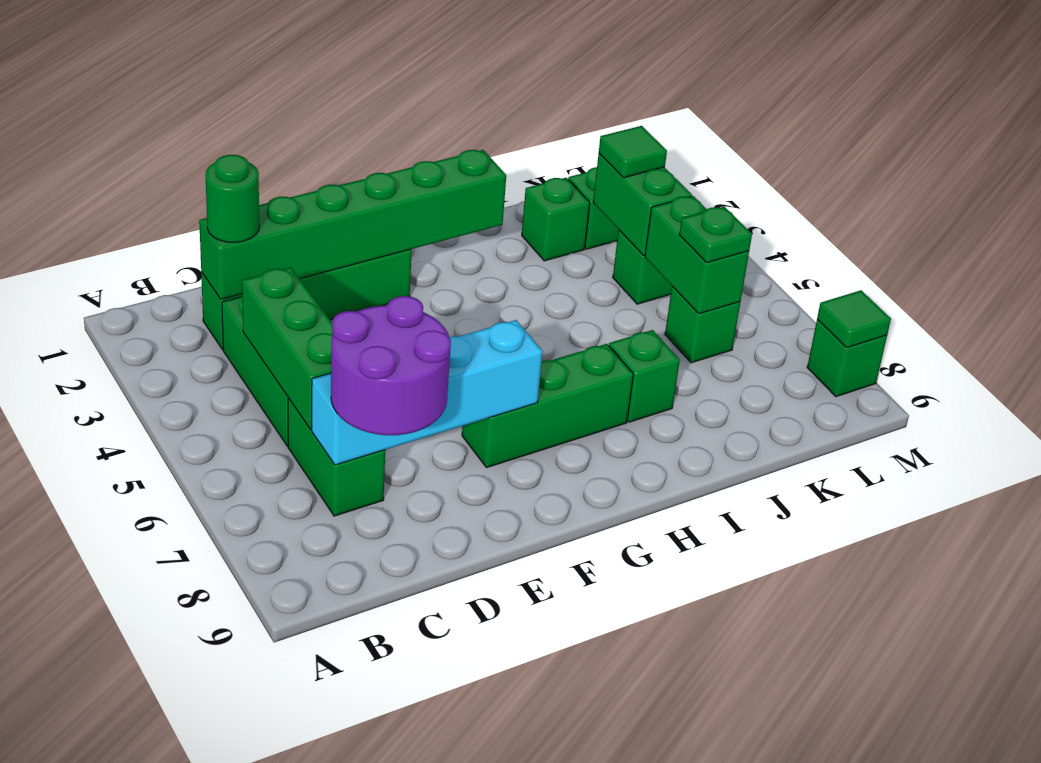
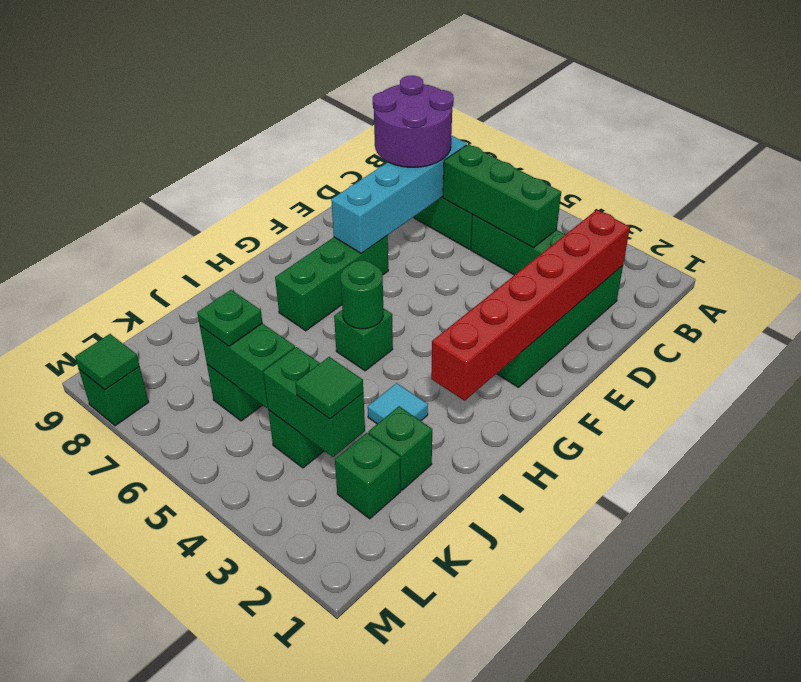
green 1x6 brick [199,150,506,299] -> red 1x6 brick [431,210,630,401]
green 1x1 round brick [206,155,259,242] -> green 1x1 round brick moved to [341,260,384,329]
none -> cyan 1x1 tile [368,383,428,424]
green 1x1 brick [609,330,680,422] -> green 1x1 brick moved to [334,308,393,371]

